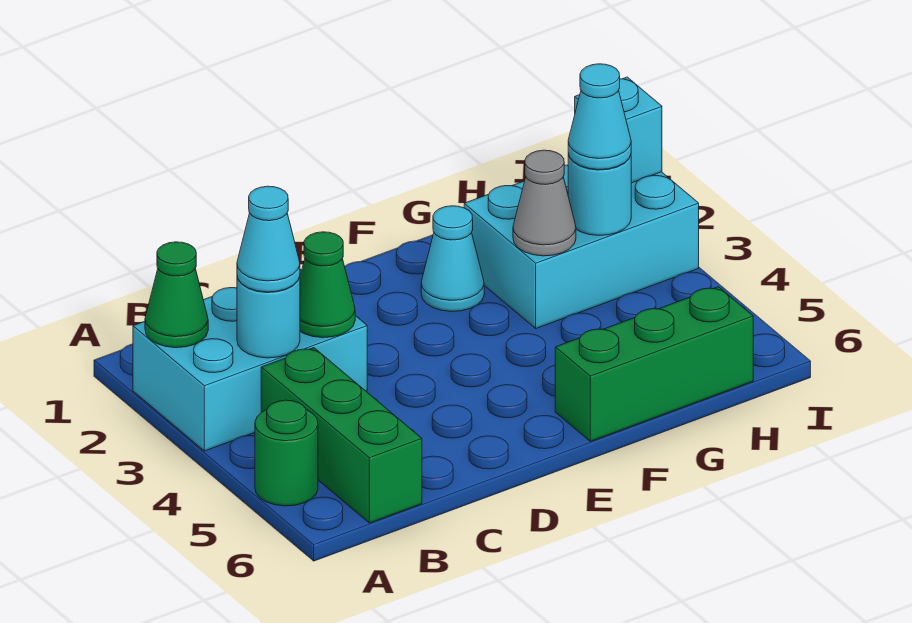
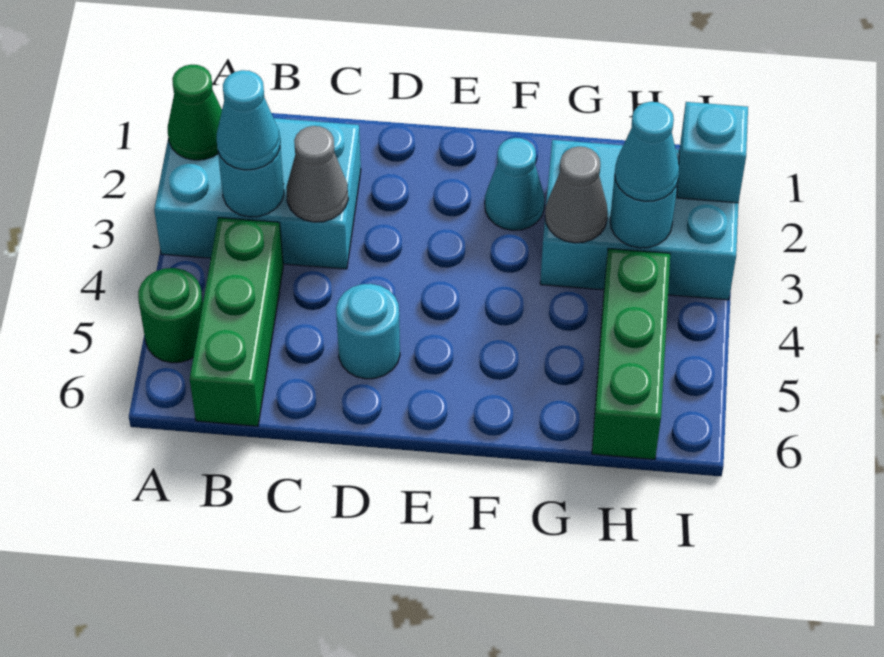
green 1x1 cone [300,232,355,338] -> grey 1x1 cone [286,126,348,222]
none -> cyan 1x1 round brick [336,284,400,379]
green 1x3 brick [555,287,753,441] -> green 1x3 brick turned to [592,249,670,459]

